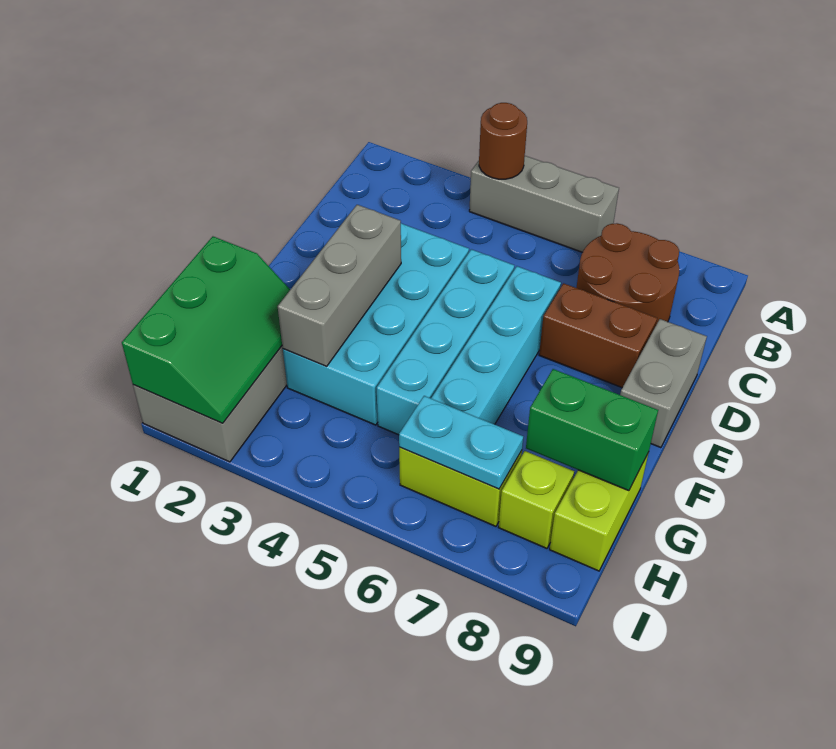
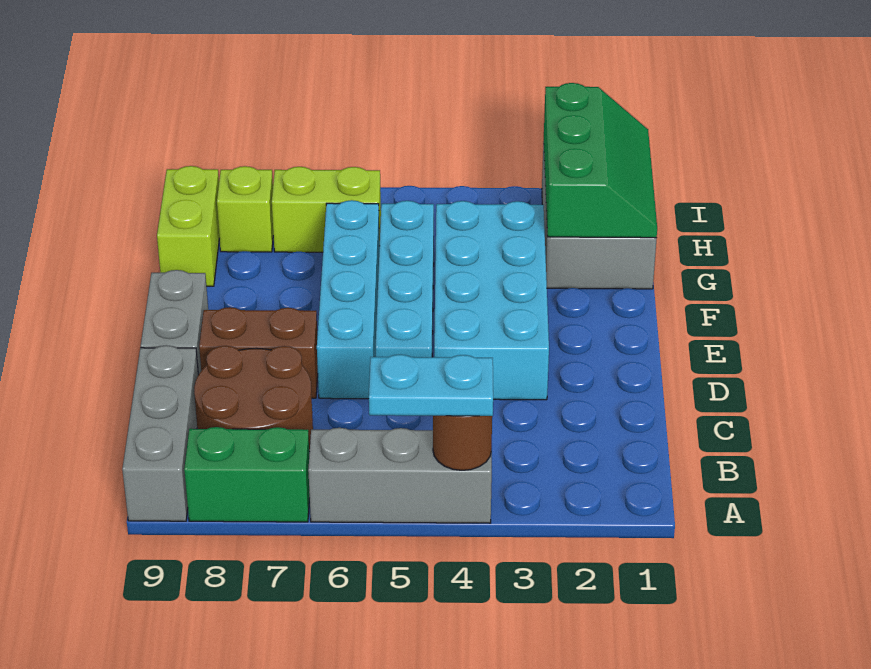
grey 1x3 brick [278,205,401,366] -> grey 1x3 brick moved to [122,345,198,521]
green 2x3 slope [122,237,290,423] -> green 2x3 slope turned to [544,83,657,238]
green 1x2 brick [526,369,658,491] -> green 1x2 brick moved to [184,427,310,522]
cyan 1x2 plate [399,396,523,489] -> cyan 1x2 plate moved to [369,355,493,416]

